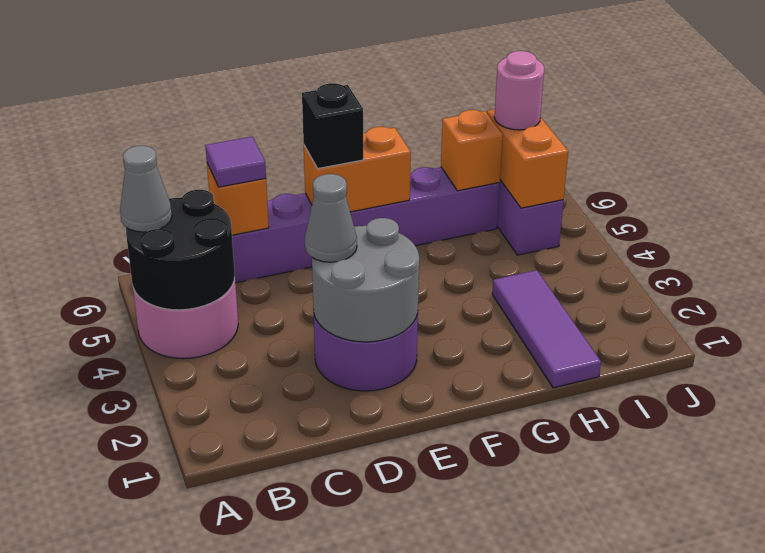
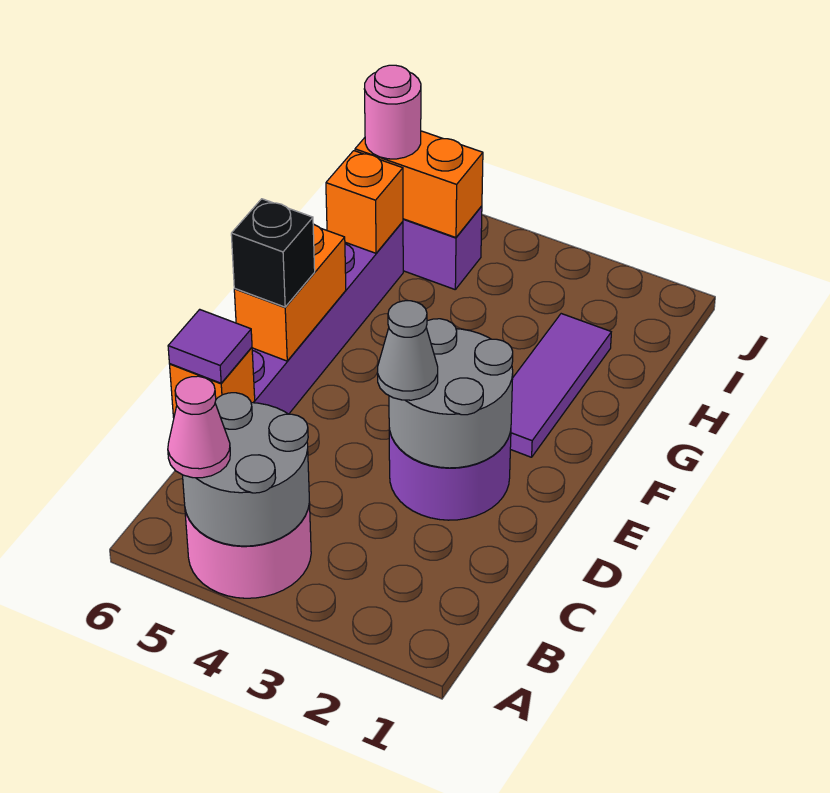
black 2x2 round brick [126,190,235,310] -> grey 2x2 round brick [183,393,309,546]
grey 1x1 cone [120,146,172,232] -> pink 1x1 cone [168,376,230,478]
purple 1x3 tile [492,270,601,388] -> purple 1x3 tile turned to [510,314,611,457]

